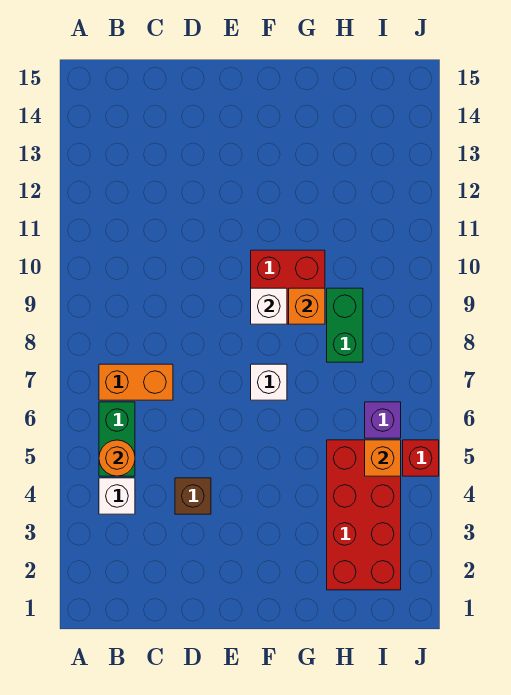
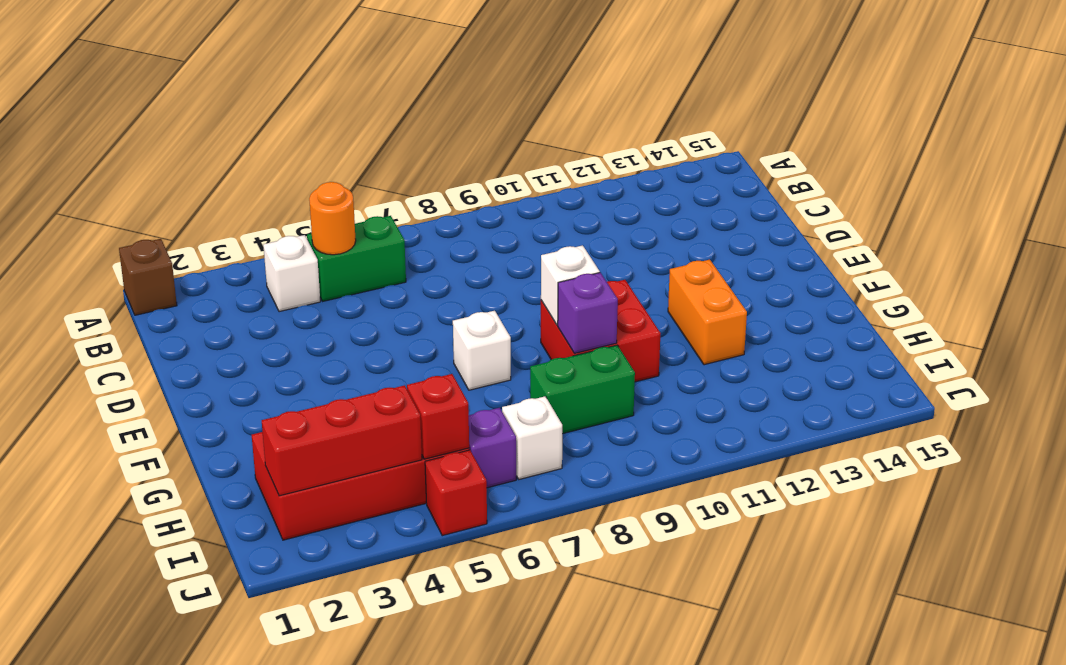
orange 1x2 brick [99,364,173,400] -> orange 1x2 brick moved to [668,260,747,365]
brown 1x1 brick [175,478,211,514] -> brown 1x1 brick moved to [119,239,177,315]
orange 1x1 brick [289,288,325,324] -> purple 1x1 brick [558,273,618,353]
none -> red 1x3 brick [262,385,422,496]
orange 1x1 brick [365,440,401,476] -> red 1x1 brick [407,374,469,459]
none -> white 1x1 brick [502,396,562,479]

